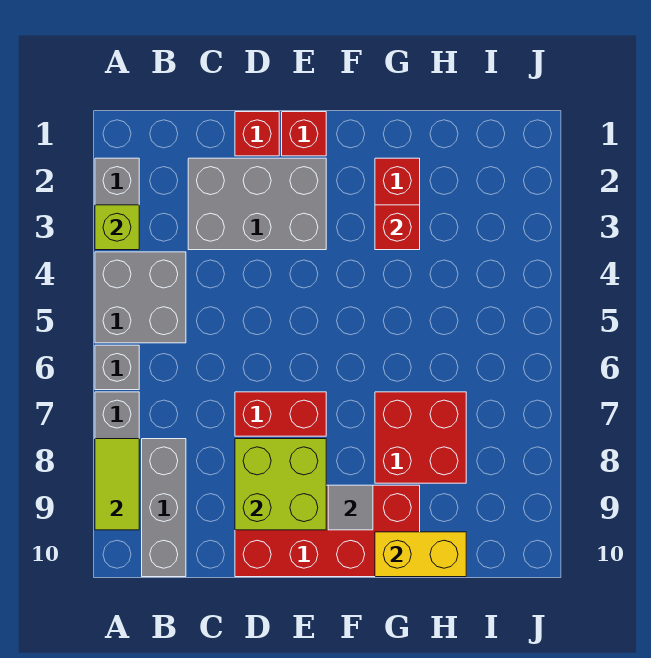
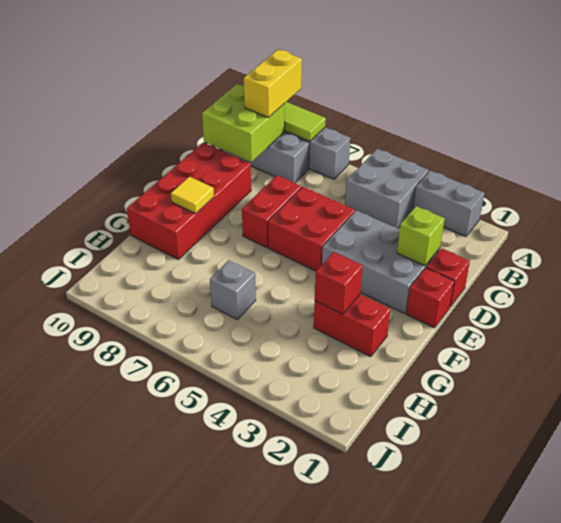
lime 1x1 brick [95,205,139,250] -> lime 1x1 brick moved to [397,206,445,266]
grey 1x1 brick [95,345,139,390] -> grey 1x1 brick moved to [210,260,256,319]
grey 2x3 brick [188,158,326,250] -> grey 2x3 brick turned to [322,210,440,314]
lime 2x2 brick [235,439,326,530] -> lime 2x2 brick moved to [202,84,285,162]
grey 1x1 tile [328,485,373,530] -> yellow 1x1 tile [171,177,214,213]
red 2x2 brick [375,392,466,483] -> red 2x2 brick moved to [268,187,355,271]
yellow 1x2 brick [375,532,466,577] -> yellow 1x2 brick moved to [244,50,302,118]

